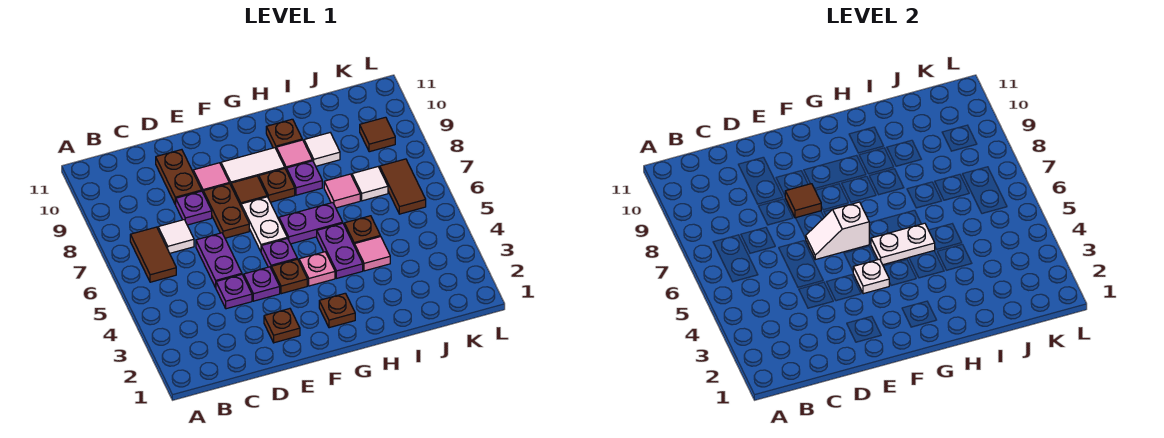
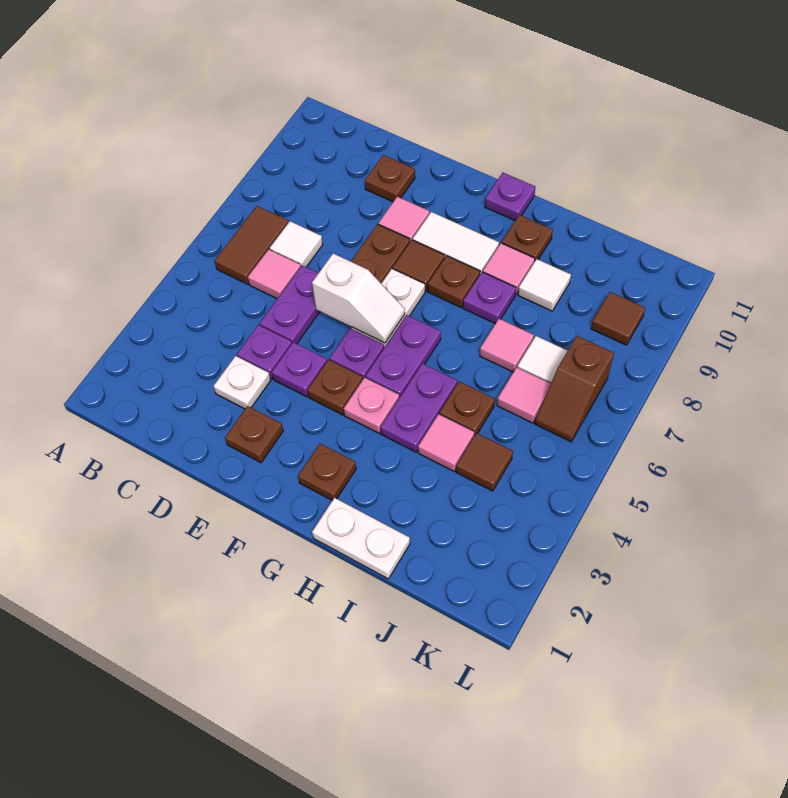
none -> pink 1x1 tile [248,249,301,299]
purple 1x1 plate [175,191,212,225] -> purple 1x1 plate moved to [485,173,535,220]
brown 1x2 plate [156,150,202,204] -> brown 1x1 plate [365,155,415,202]
white 1x2 slope [806,202,870,260] -> white 1x2 slope turned to [312,254,405,343]
brown 1x1 tile [785,184,821,218] -> brown 1x1 tile moved to [456,433,513,491]
white 1x1 plate [853,259,889,294] -> white 1x1 plate moved to [213,356,271,409]
white 1x2 plate [871,223,935,265] -> white 1x2 plate moved to [312,498,410,579]
purple 1x2 plate [279,203,343,244] -> purple 1x2 plate turned to [366,315,441,398]
none -> pink 1x1 tile [497,367,551,423]
brown 1x2 tile [380,159,426,214] -> brown 1x2 slope [535,336,614,442]

